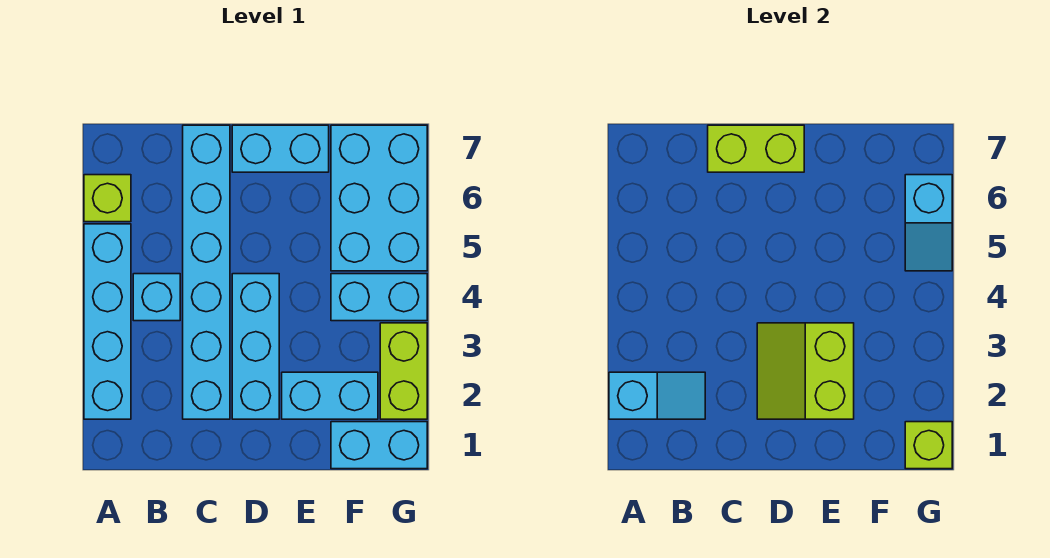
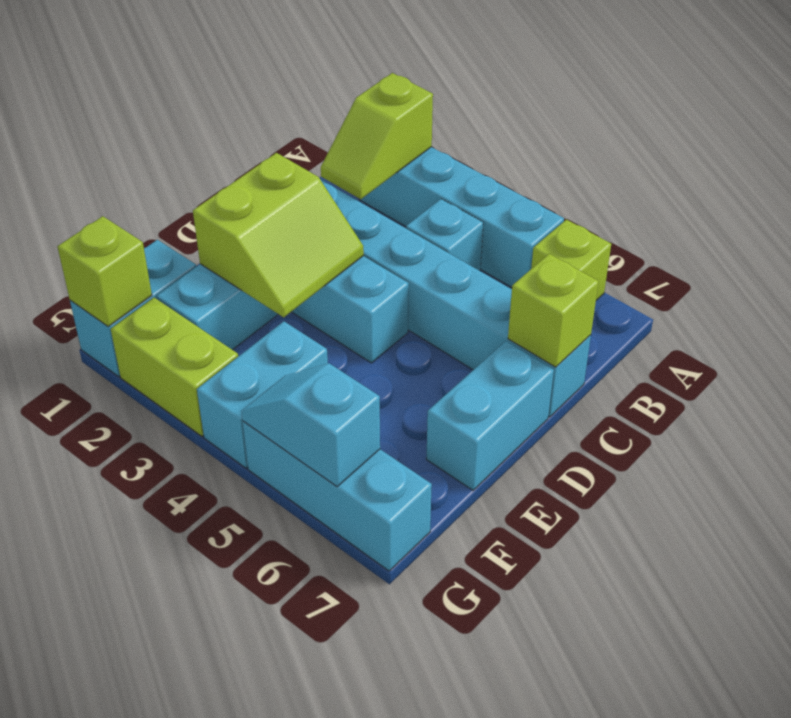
cyan 1x2 slope [609,372,705,419] -> lime 1x2 slope [321,73,433,199]
lime 1x2 brick [708,125,804,172] -> lime 1x1 brick [508,254,599,367]
lime 2x2 slope [757,323,854,419] -> lime 2x2 slope turned to [193,153,364,317]
cyan 2x3 brick [331,125,427,271] -> cyan 1x3 brick [242,421,432,571]

